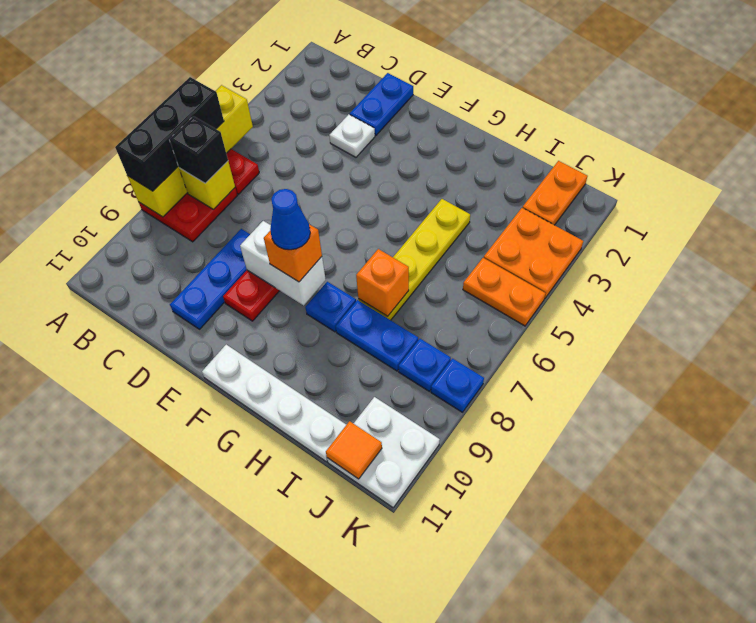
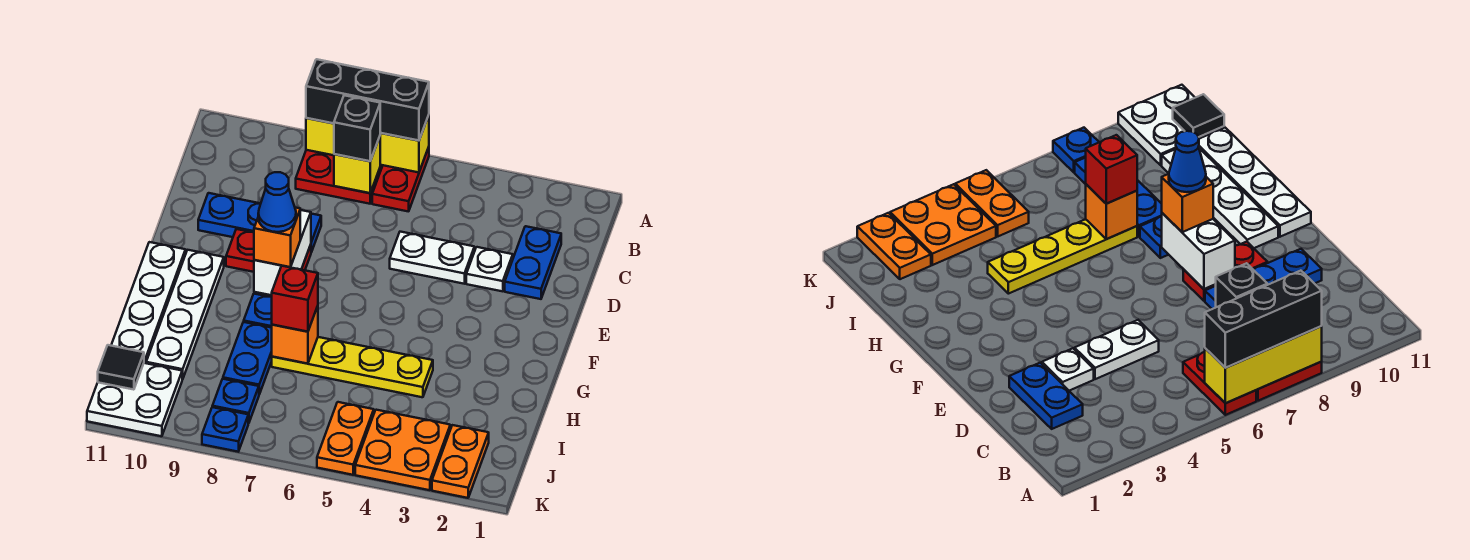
yellow 1x4 brick [128,85,253,217] -> yellow 1x3 brick [306,115,429,172]
blue 1x2 plate [350,73,413,136] -> blue 1x2 plate turned to [505,226,561,299]
none -> white 1x2 plate [390,232,474,284]
none -> white 1x4 plate [146,250,224,379]
none -> red 1x1 brick [272,266,318,332]
orange 1x2 plate [523,161,588,225] -> orange 1x2 plate turned to [432,425,489,498]
orange 1x1 tile [326,421,382,479] -> black 1x1 tile [98,345,144,390]

